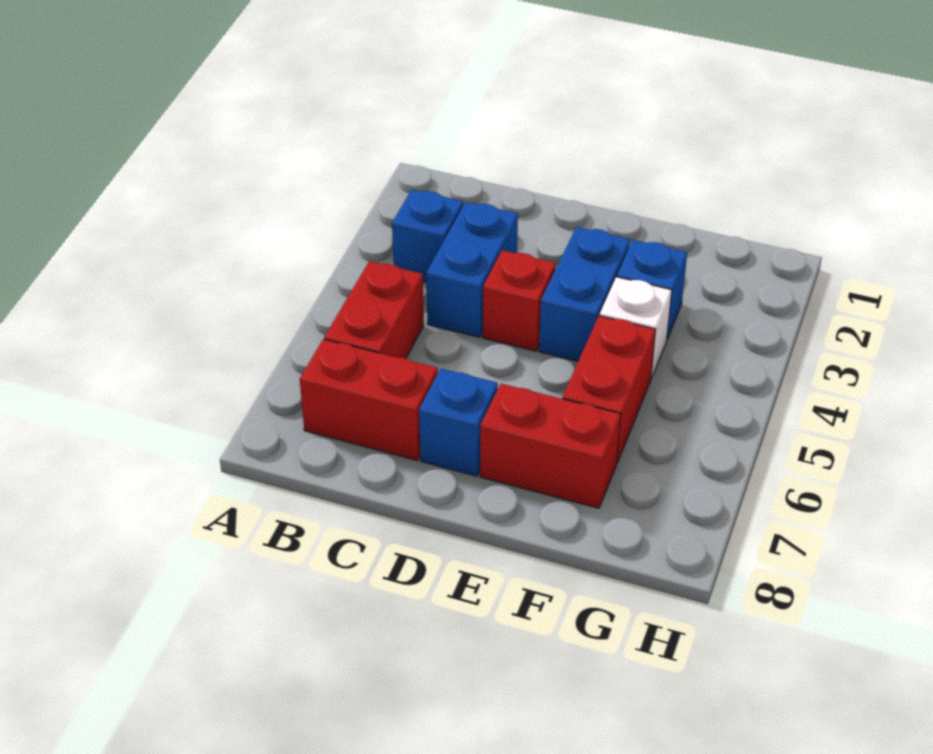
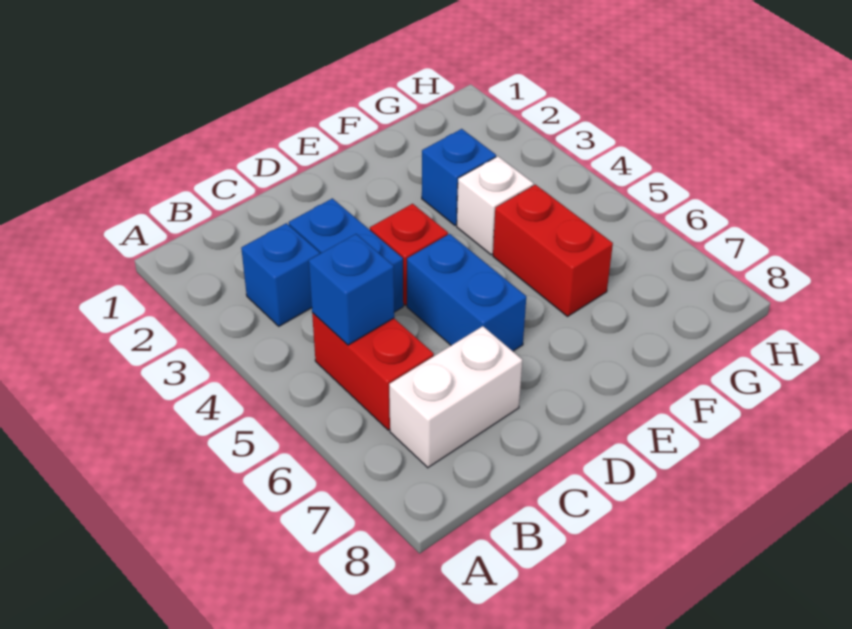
red 1x2 brick [300,339,438,461] -> white 1x2 brick [389,326,522,468]
blue 1x1 brick [419,369,498,476] -> blue 1x1 brick moved to [309,234,394,345]
blue 1x2 brick [539,227,630,361] -> blue 1x2 brick moved to [407,234,526,351]
red 1x2 brick [480,384,621,508] -> none

